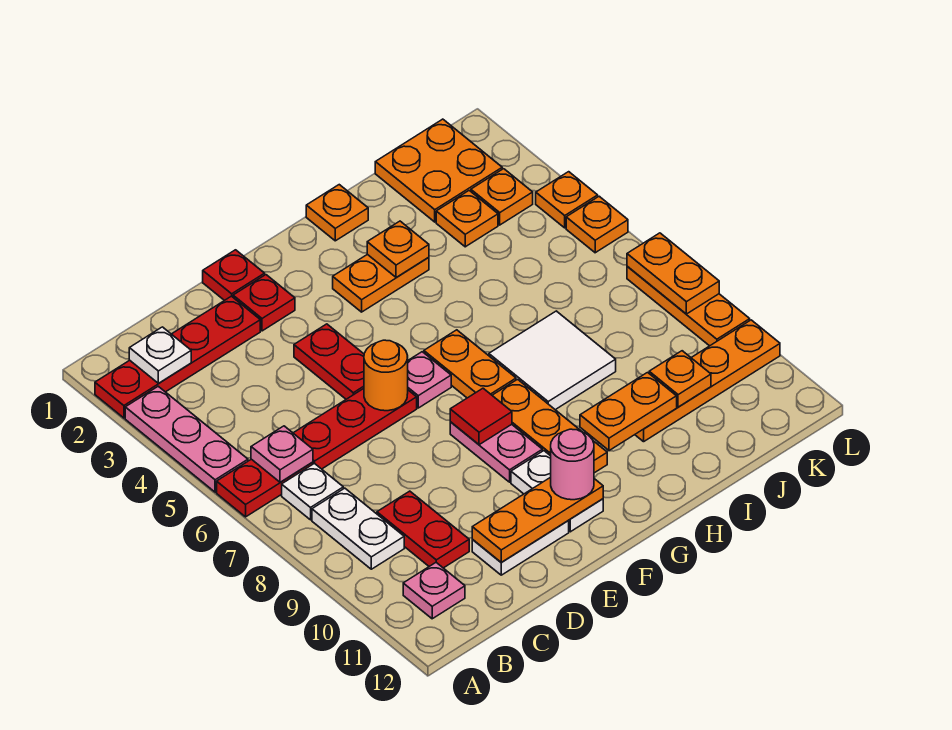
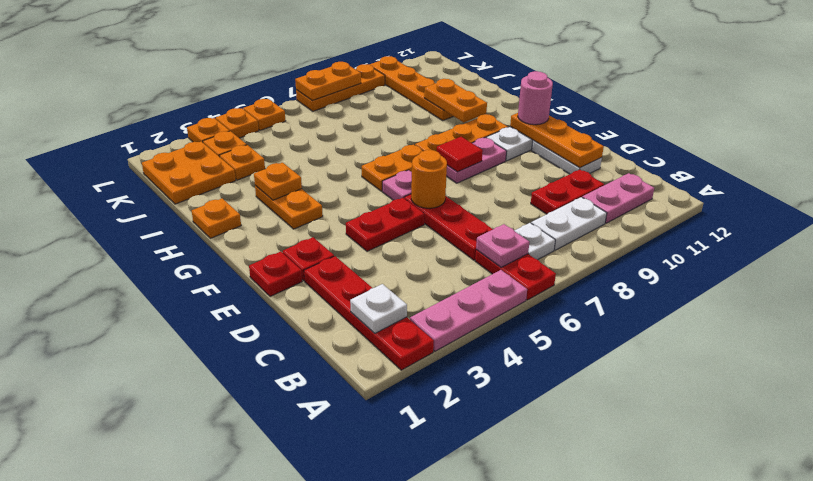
pink 1x1 plate [403,563,465,619] -> pink 1x2 plate [582,173,654,223]
white 2x2 tile [489,311,616,410] -> none
orange 1x1 plate [649,351,711,407] -> orange 1x1 plate moved to [187,118,229,142]

